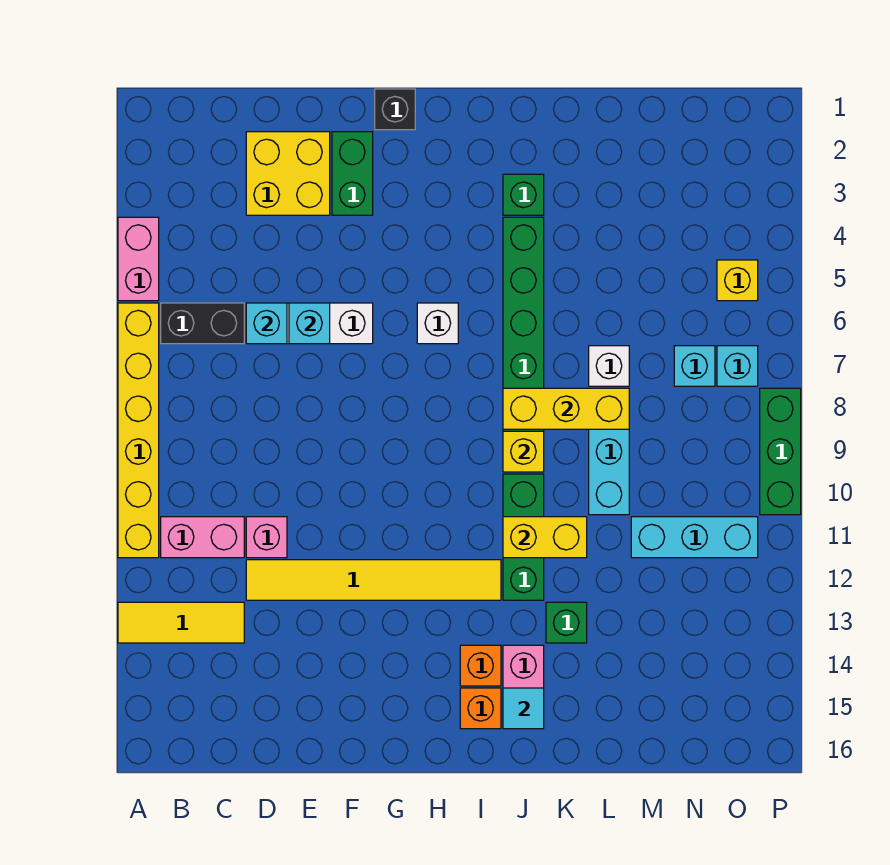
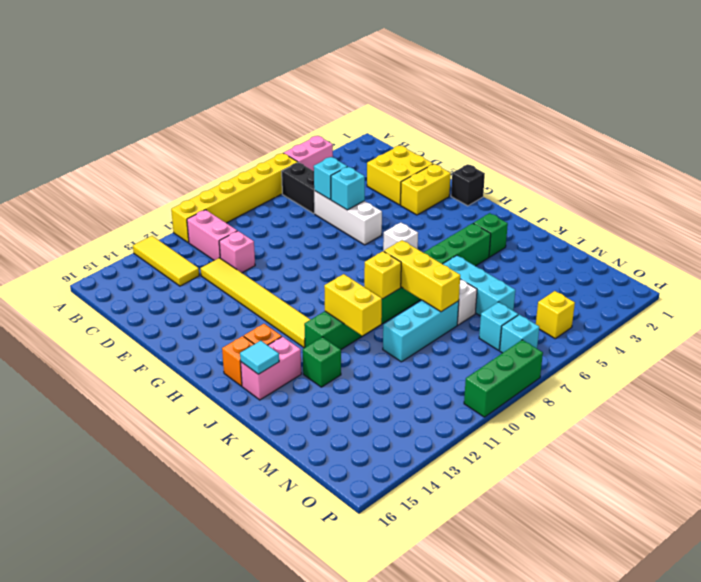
green 1x2 brick [332,132,373,215] -> yellow 1x2 brick [401,164,451,215]
cyan 1x3 brick [631,517,758,558] -> cyan 1x3 brick moved to [443,255,515,316]

